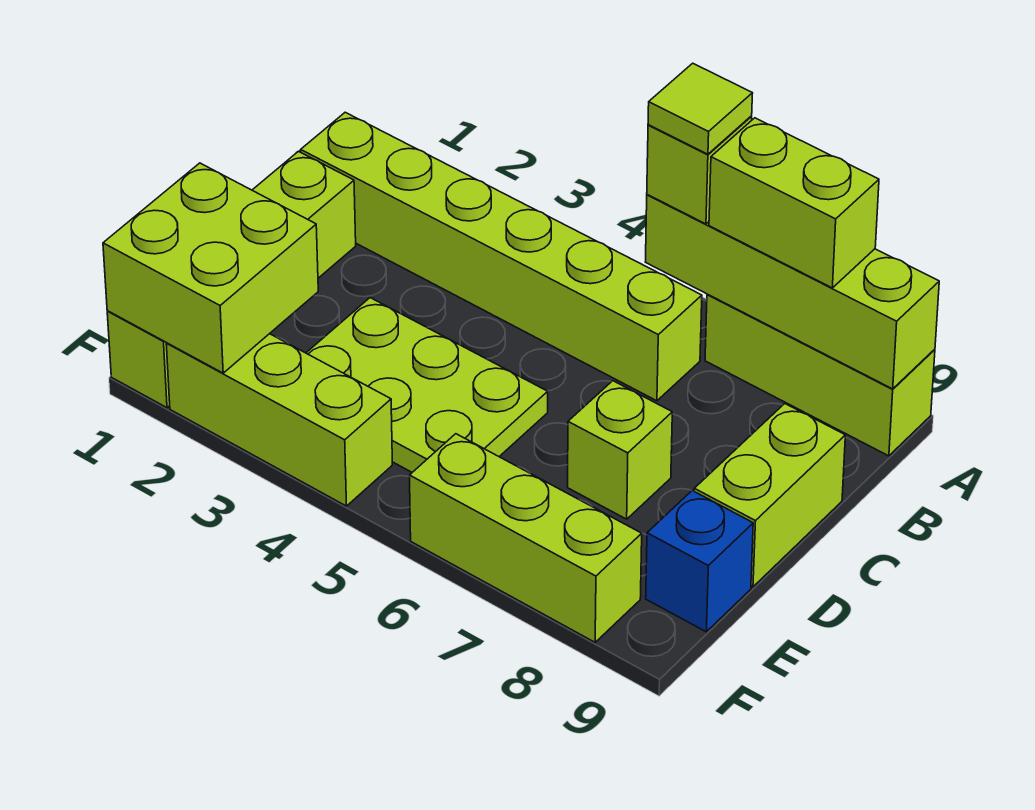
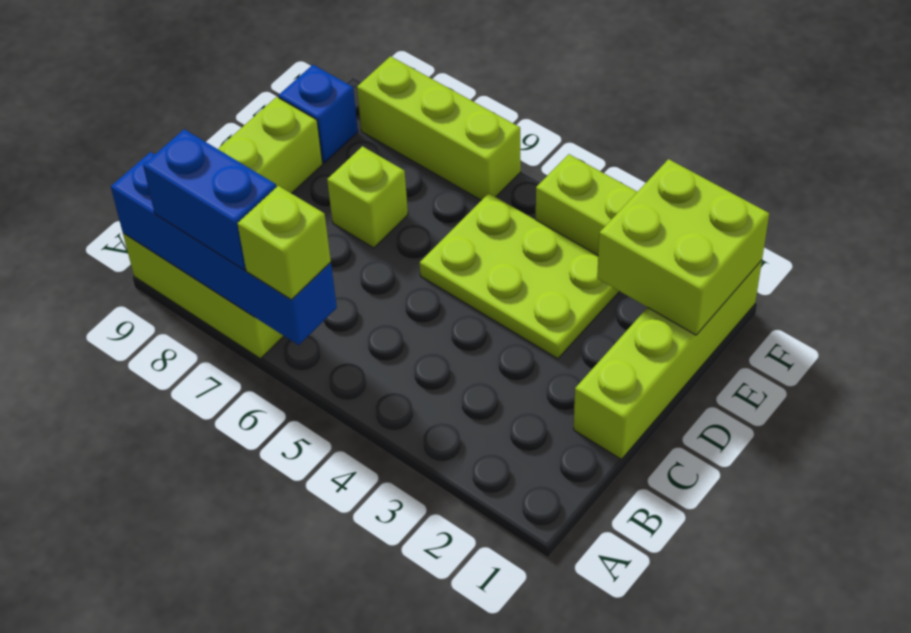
lime 1x4 brick [646,195,939,389] -> blue 1x4 brick [111,152,337,345]
lime 1x1 tile [648,63,753,154] -> none
lime 1x2 brick [709,118,879,288] -> blue 1x2 brick [143,129,276,270]
lime 1x6 brick [301,112,702,401] -> none

